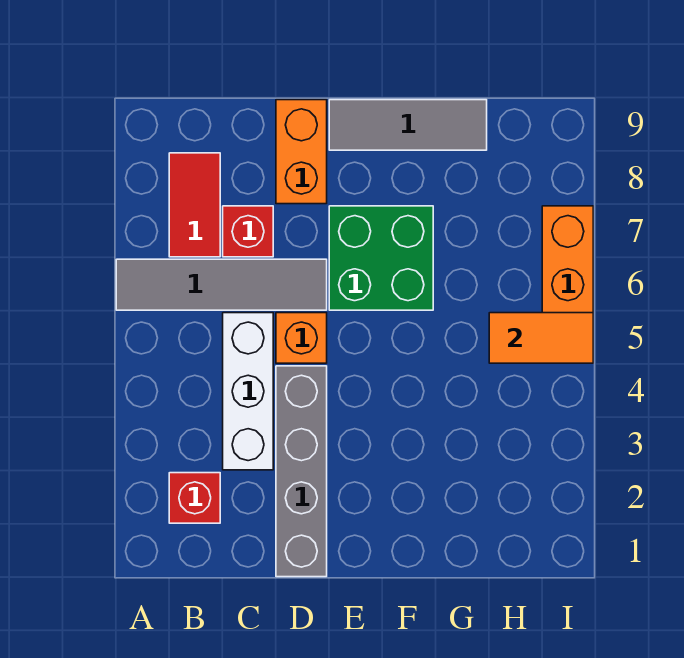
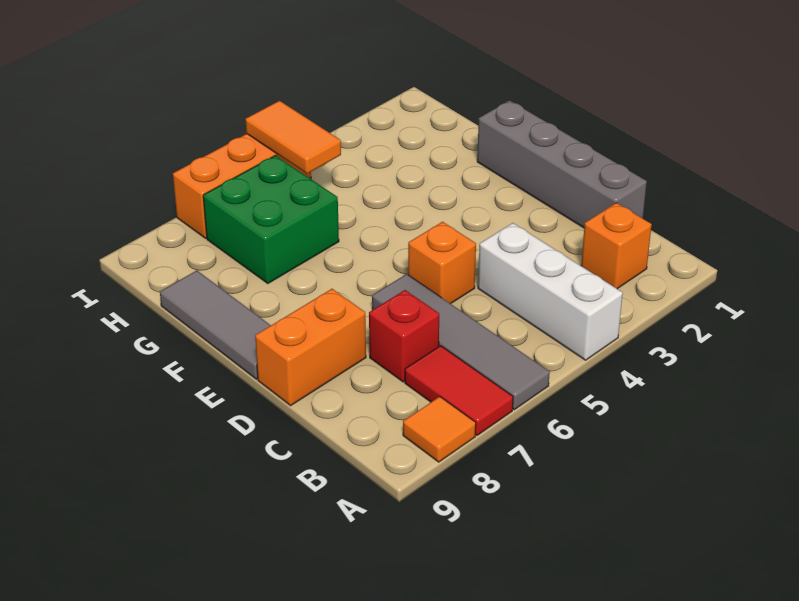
none -> orange 1x1 tile [403,397,476,462]
red 1x1 brick [169,473,220,523] -> orange 1x1 brick [581,203,652,289]
red 1x2 tile [169,153,220,257] -> red 1x2 tile turned to [405,346,513,435]
white 1x3 brick [223,313,273,470] -> white 1x3 brick turned to [478,223,623,360]
grey 1x4 brick [276,366,327,577] -> grey 1x4 brick turned to [477,100,647,228]
green 2x2 brick [329,206,433,310] -> green 2x2 brick moved to [203,155,339,283]

